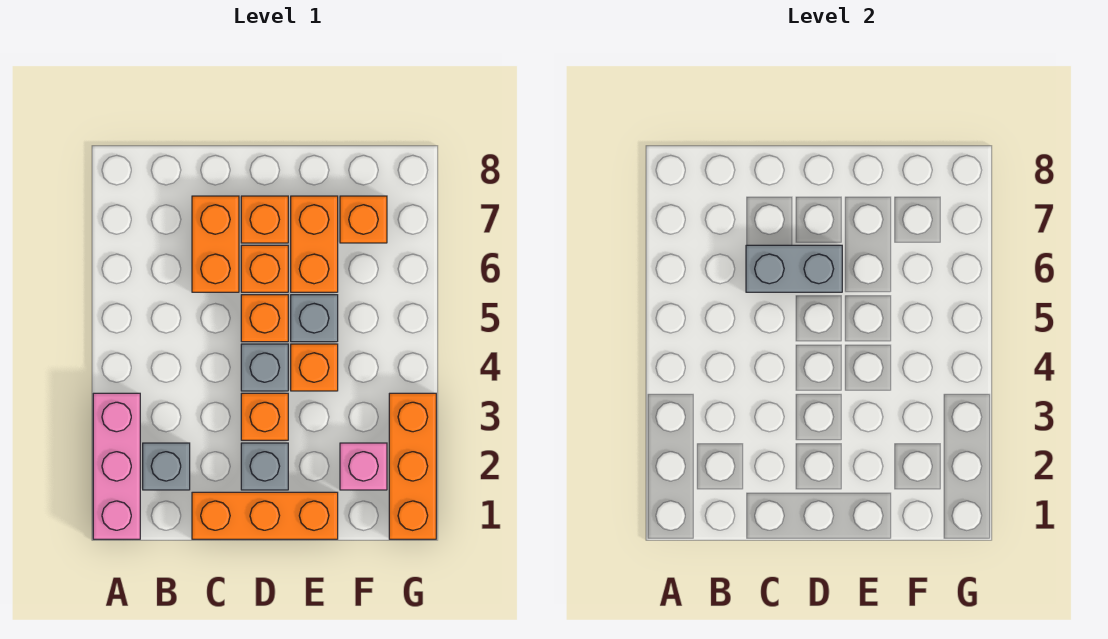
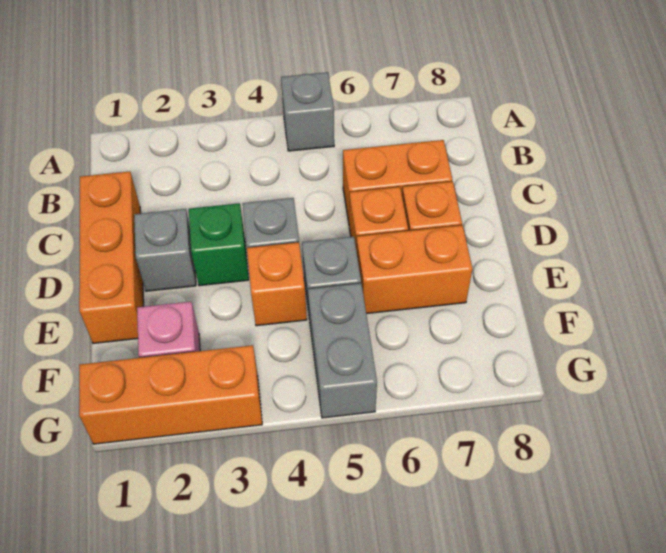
pink 1x3 brick [93,393,140,539] -> none
grey 1x1 brick [143,443,190,490] -> grey 1x1 brick moved to [281,72,334,151]
grey 1x2 brick [746,245,842,292] -> grey 1x2 brick moved to [308,283,377,418]
orange 1x1 brick [241,393,288,440] -> green 1x1 brick [189,203,249,286]
orange 1x1 brick [241,295,288,342] -> none
orange 1x1 brick [340,196,387,243] -> none

